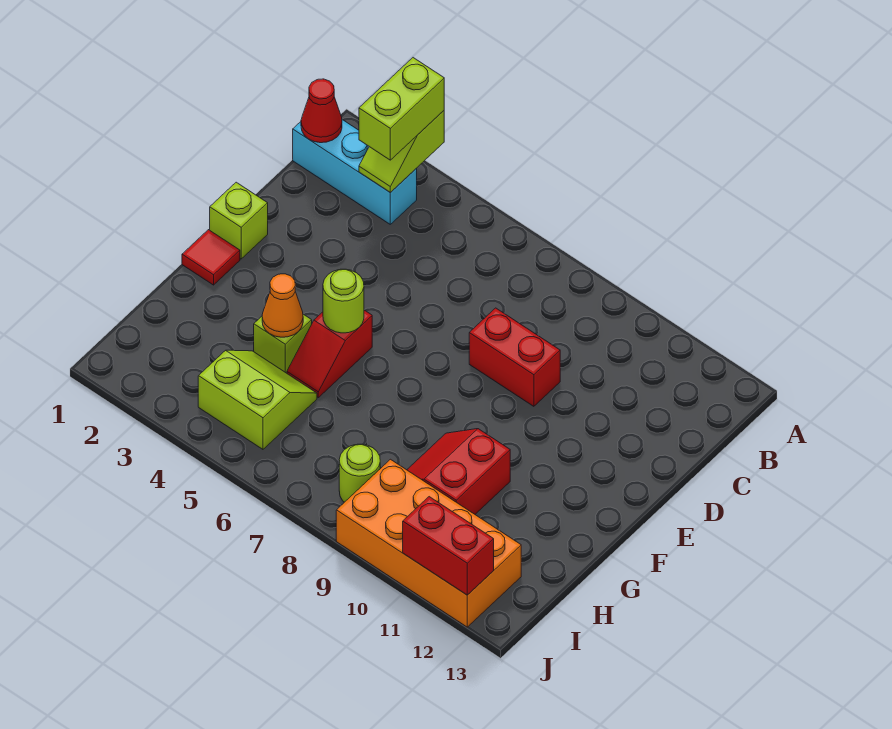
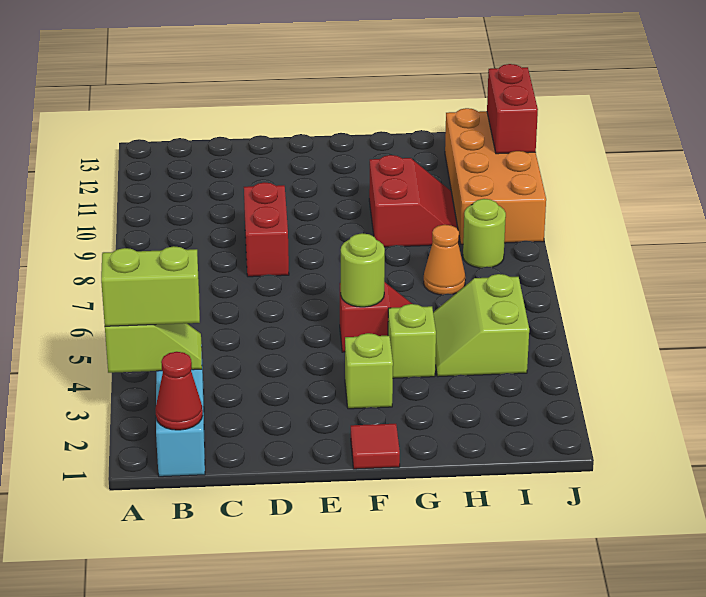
lime 1x1 brick [210,182,268,259] -> lime 1x1 brick moved to [345,333,393,409]
orange 1x1 cone [262,274,303,337] -> orange 1x1 cone moved to [424,225,465,295]
red 2x2 slope [407,429,510,514] -> red 2x2 slope turned to [369,155,459,247]

